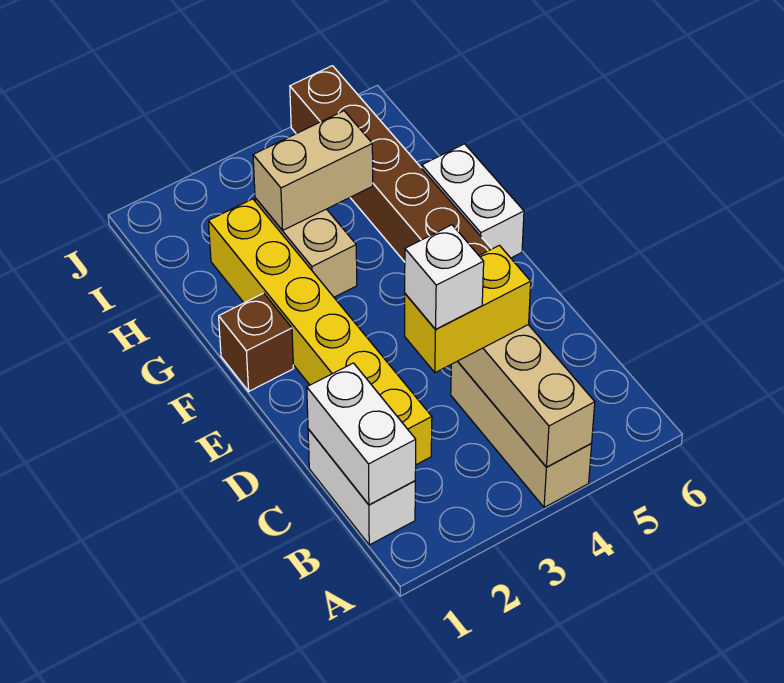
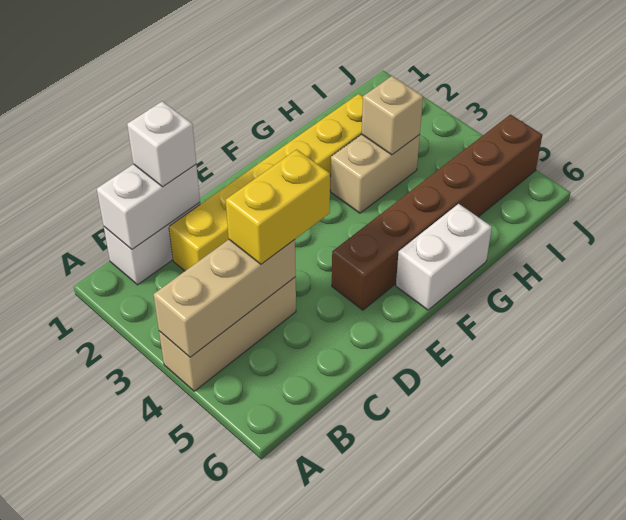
yellow 1x2 brick [405,245,531,373] -> yellow 1x2 brick turned to [226,149,330,264]
white 1x1 brick [405,225,484,329] -> white 1x1 brick moved to [127,101,196,187]
brown 1x1 brick [219,293,294,391] -> none
tan 1x2 brick [253,111,373,231] -> tan 1x1 brick [362,76,423,155]

